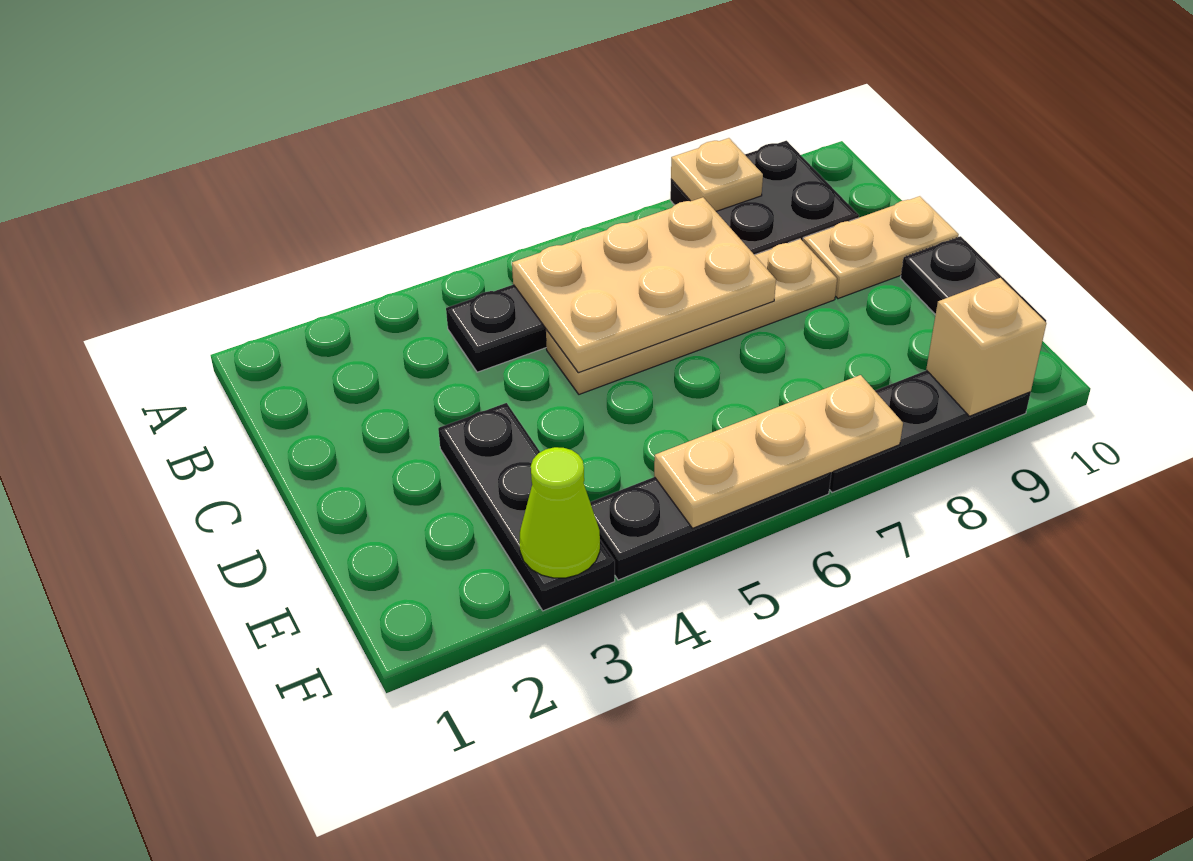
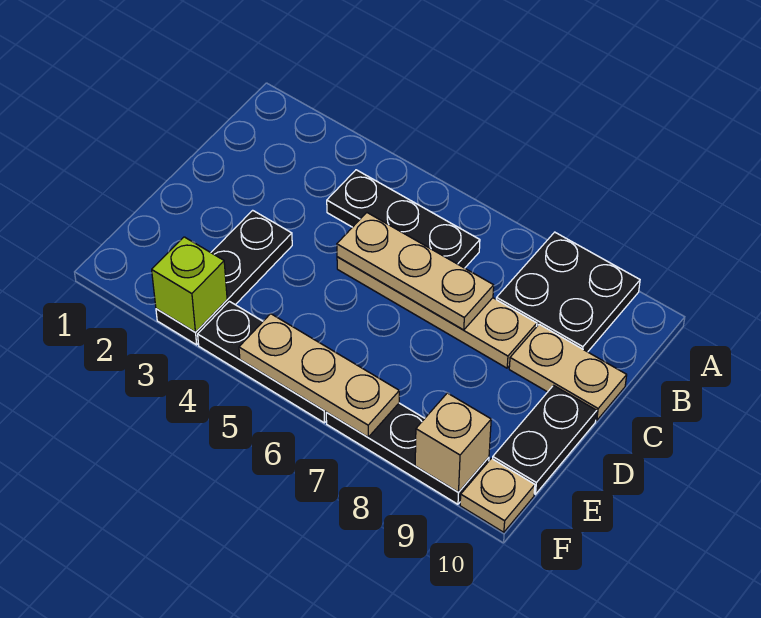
tan 1x1 plate [671,138,763,211] -> tan 1x1 plate moved to [460,458,535,532]
tan 2x3 plate [512,197,776,373] -> tan 1x3 plate [337,213,494,330]
lime 1x1 cone [520,447,600,578] -> lime 1x1 brick [152,237,227,332]

